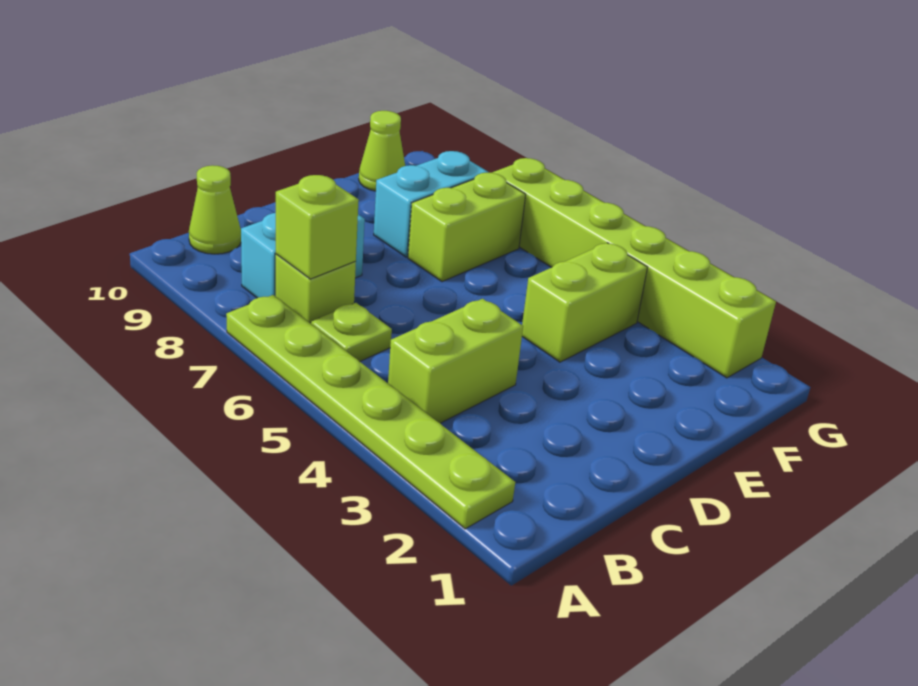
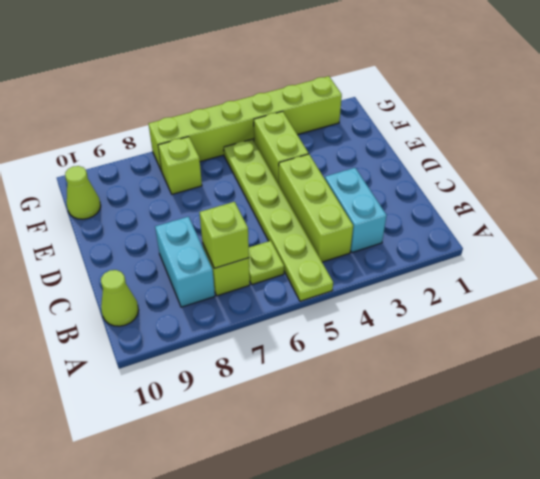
lime 1x6 plate [226,295,515,529] -> lime 1x6 plate turned to [224,139,333,301]
lime 1x2 brick [388,299,523,423] -> lime 1x3 brick [279,154,353,262]
lime 1x2 brick [408,173,526,282] -> lime 1x1 brick [158,137,202,194]
cyan 1x2 brick [374,151,489,257] -> cyan 1x2 brick moved to [325,168,387,252]

